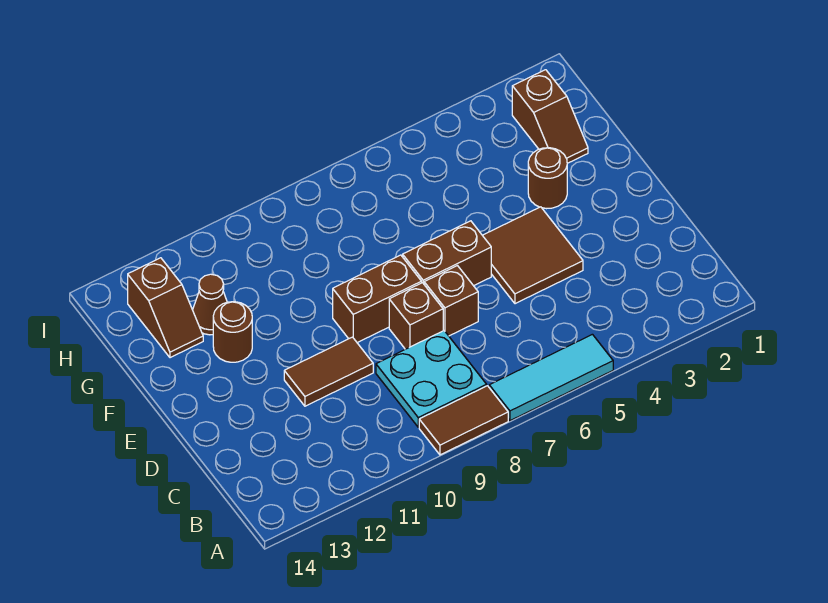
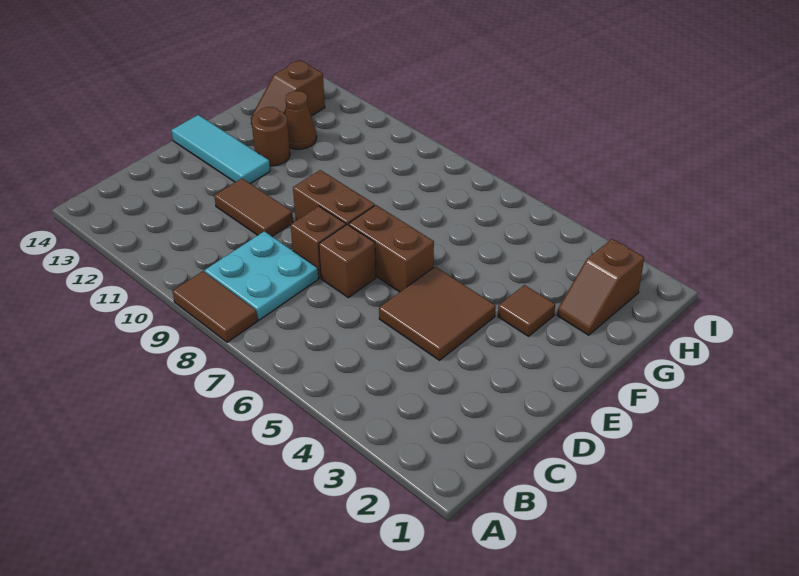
cyan 1x3 tile [489,334,613,421] -> cyan 1x3 tile moved to [172,115,270,184]
brown 1x1 round brick [528,148,567,209] -> brown 1x1 tile [498,285,555,336]

